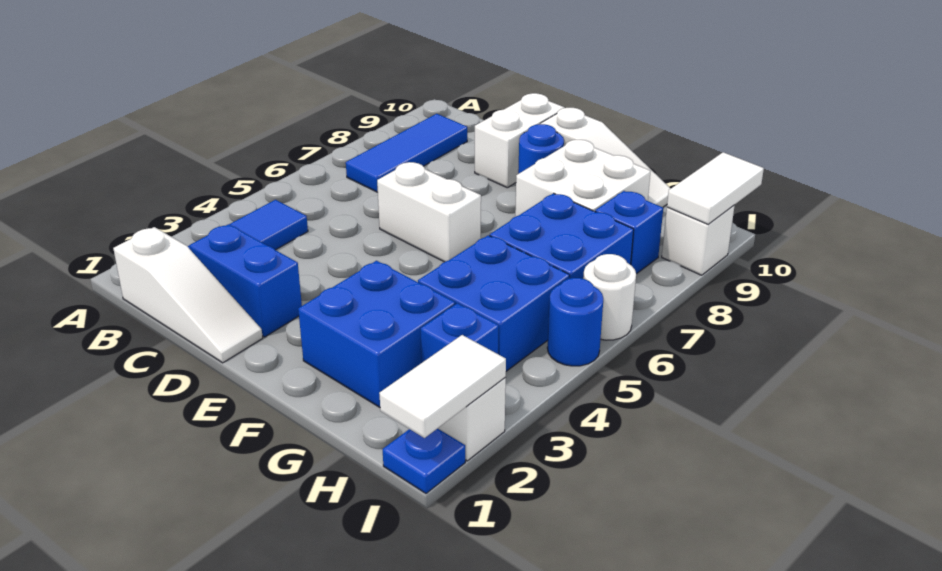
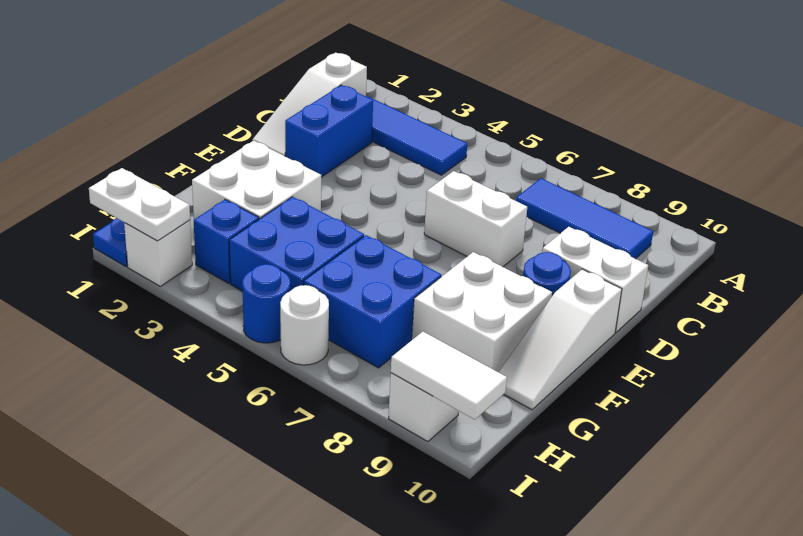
white 1x2 brick [377,162,481,262] -> white 1x2 brick turned to [424,171,527,267]
blue 2x2 brick [298,261,455,407] -> white 2x2 brick [192,141,321,219]
blue 1x1 brick [595,191,663,274] -> none
white 1x2 tile [379,335,506,438] -> white 1x2 plate [89,168,190,241]

